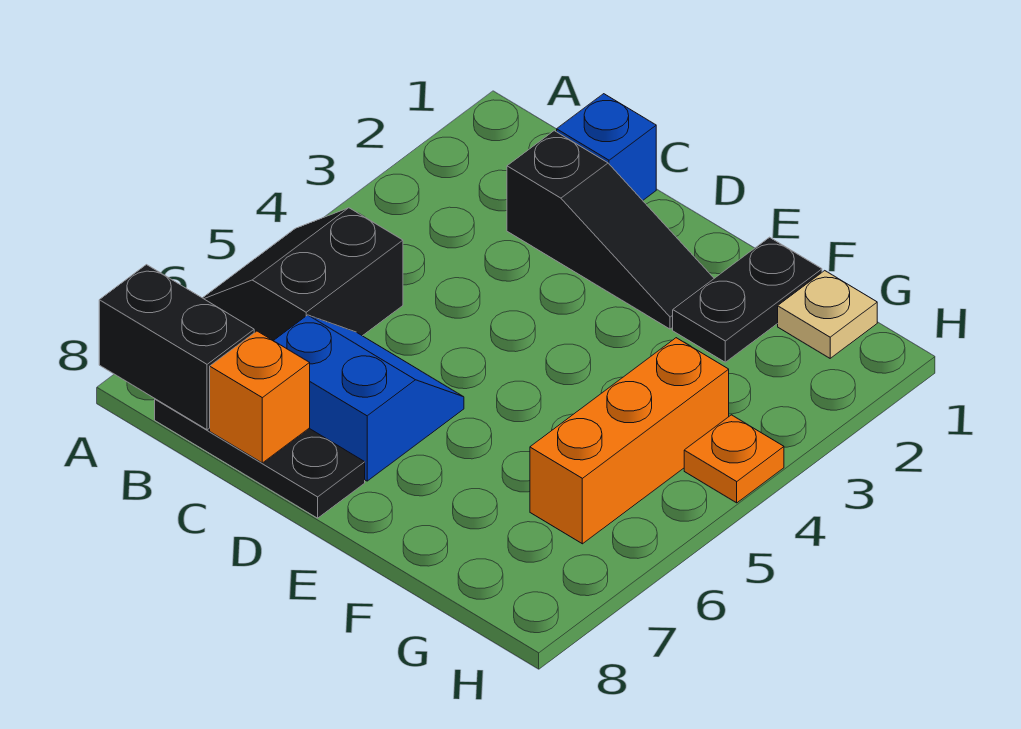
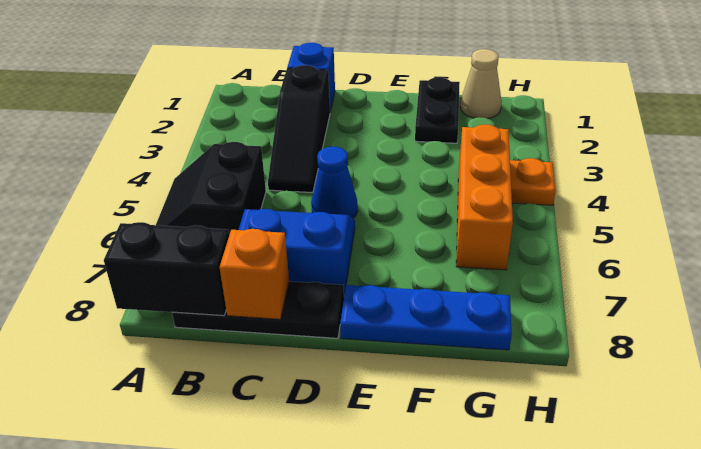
black 1x3 slope [507,131,714,329] -> black 1x3 slope turned to [268,65,330,193]
none -> blue 1x1 cone [311,147,358,218]
none -> blue 1x3 plate [340,285,512,350]
tan 1x1 plate [778,271,877,358] -> tan 1x1 cone [460,49,502,119]

